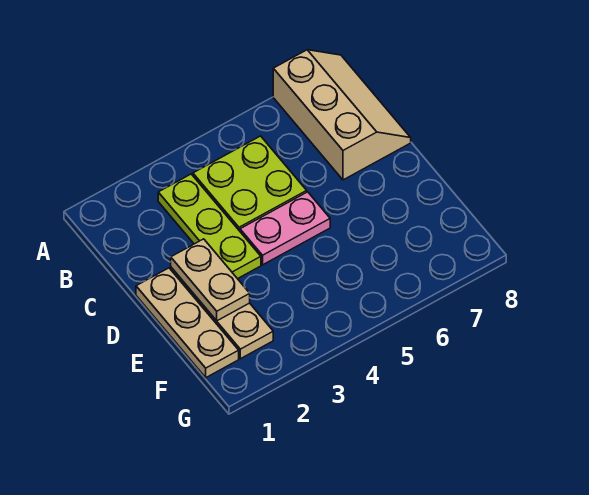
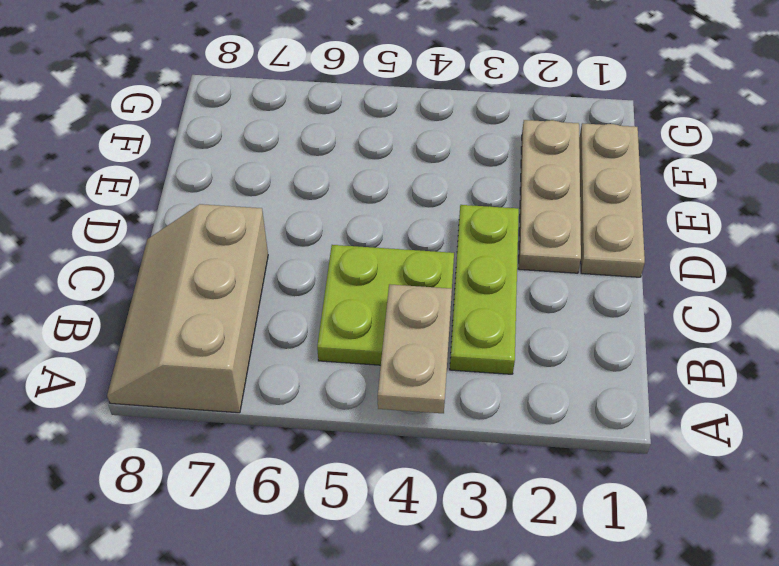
tan 1x2 plate [171,239,250,321] -> tan 1x2 plate moved to [378,284,452,413]
pink 1x2 plate [240,192,330,265] -> none

